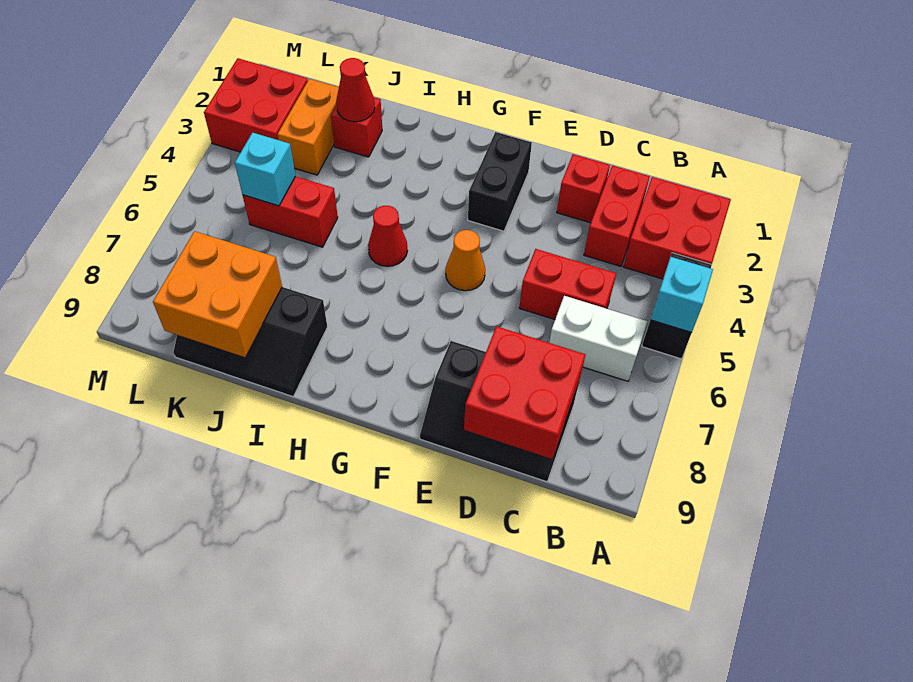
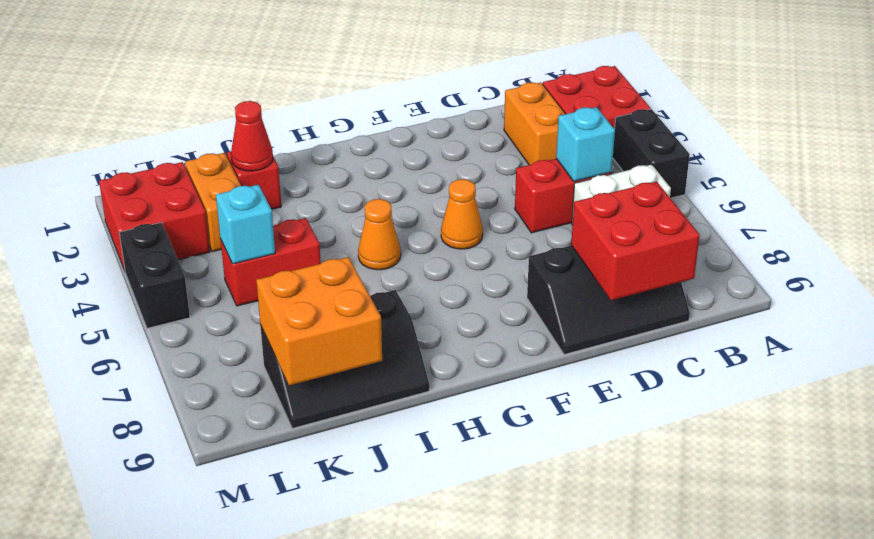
cyan 1x1 brick [650,257,713,333] -> cyan 1x1 brick moved to [556,107,615,181]
red 1x2 brick [584,165,650,266] -> orange 1x2 brick [504,82,565,165]
red 1x1 brick [557,154,610,223] -> none
black 1x2 brick [468,132,532,231] -> black 1x2 brick moved to [119,222,190,328]
red 1x1 cone [368,206,408,266] -> orange 1x1 cone [358,199,401,270]

